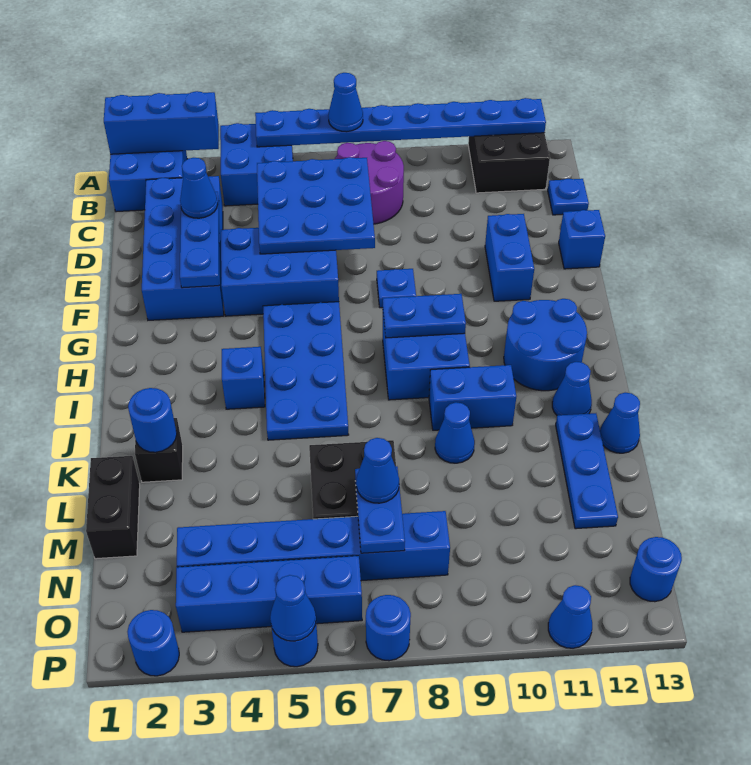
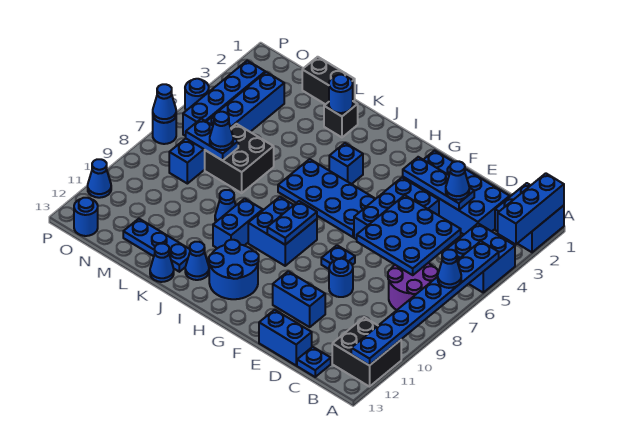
blue 1x1 brick [559,210,605,269] -> blue 1x2 brick [259,310,312,365]
blue 1x1 round brick [127,610,179,676] -> blue 1x1 round brick moved to [329,259,353,297]
blue 1x1 cone [270,575,316,641] -> blue 1x1 cone moved to [153,84,176,123]

